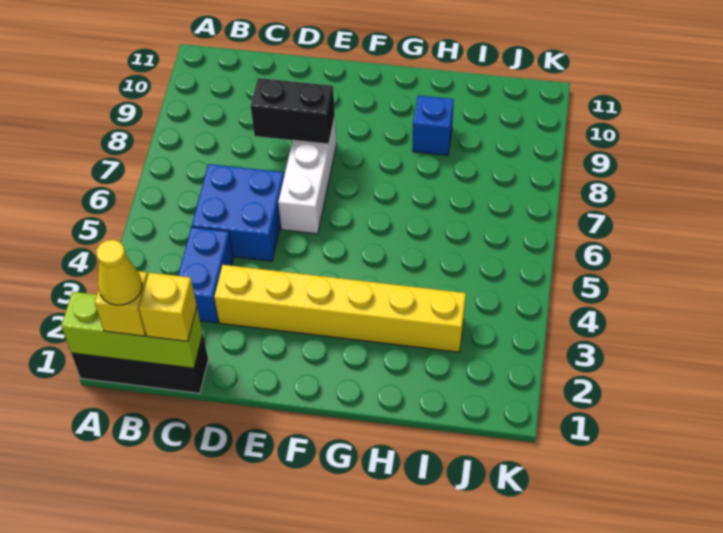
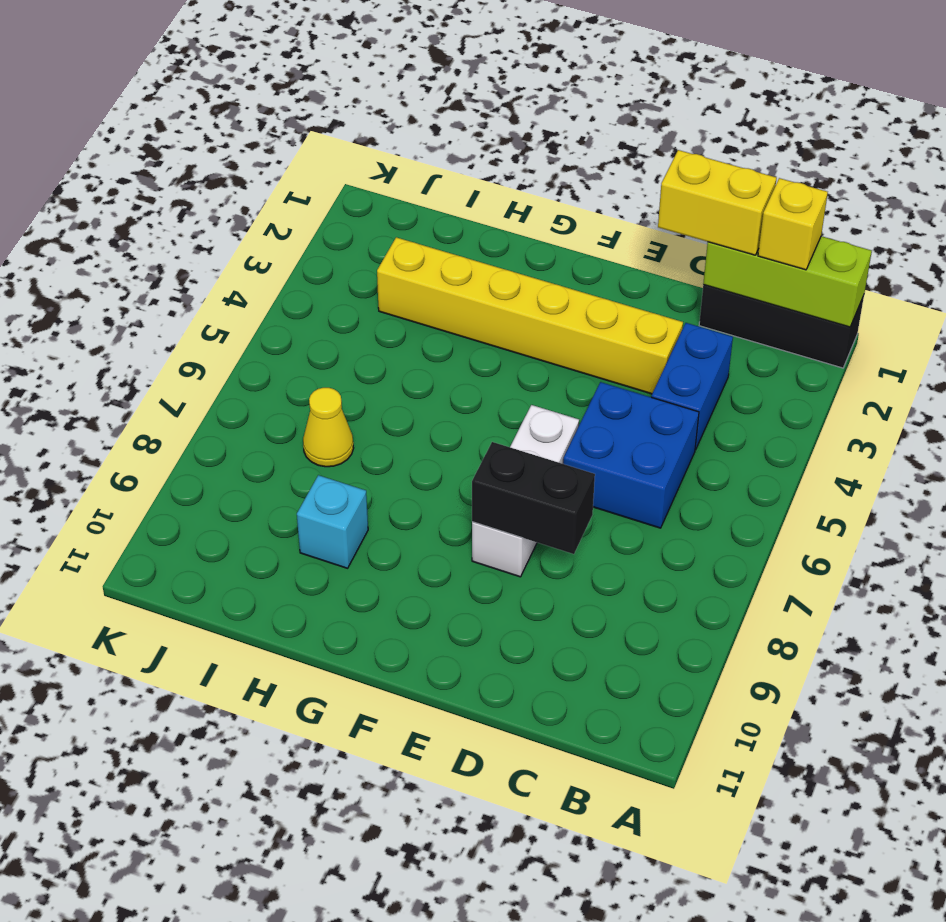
yellow 1x1 cone [97,240,142,305] -> yellow 1x1 cone moved to [303,388,354,467]
yellow 1x1 brick [139,273,197,341] -> yellow 1x2 brick [658,150,777,255]
blue 1x1 brick [413,95,454,155] -> cyan 1x1 brick [297,475,368,568]

